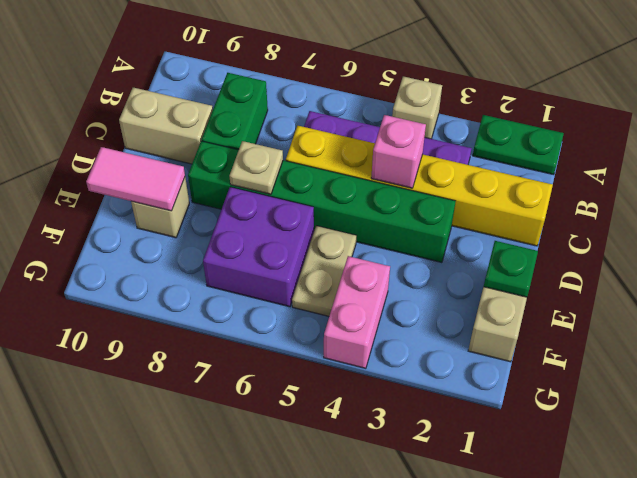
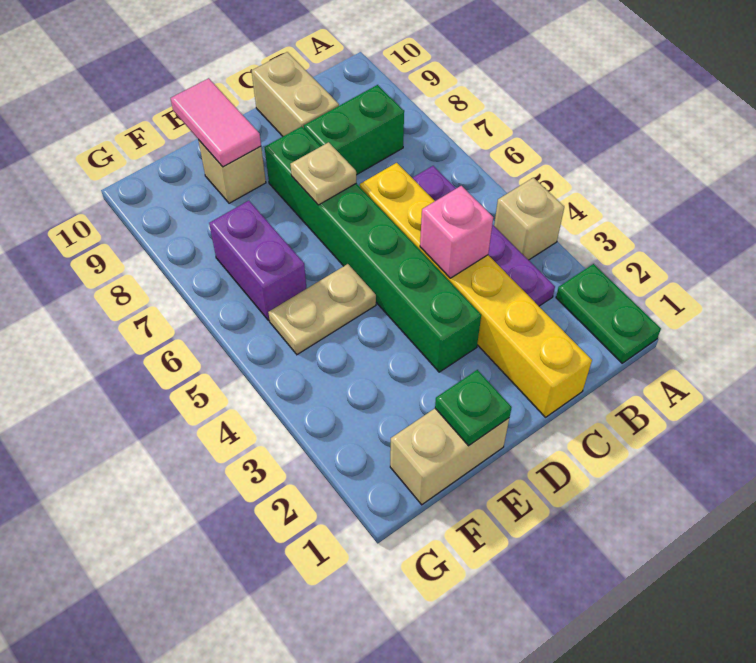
purple 2x2 brick [203,187,314,307] -> purple 1x2 brick [209,201,307,321]
pink 1x2 brick [324,256,390,368] -> none

